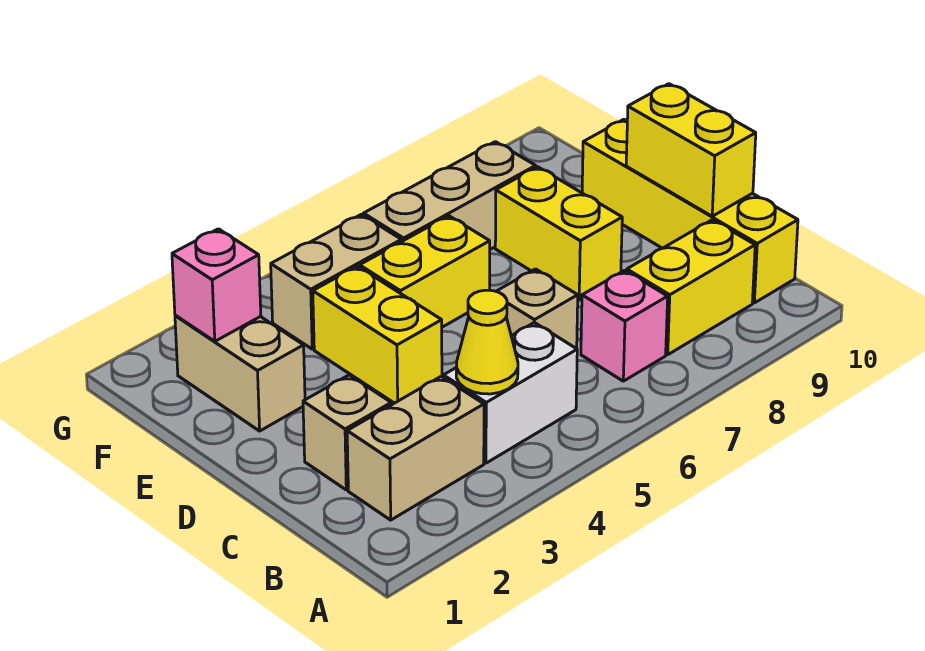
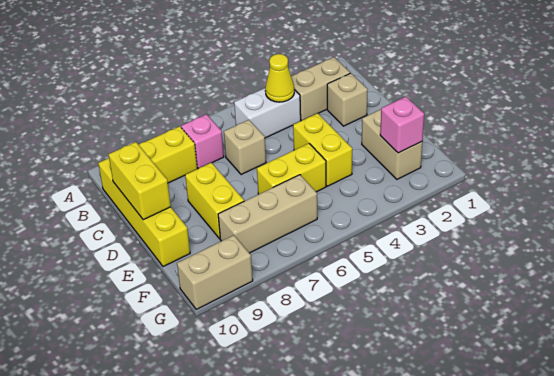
tan 1x2 brick [271,214,401,349] -> tan 1x2 brick moved to [177,235,253,309]

